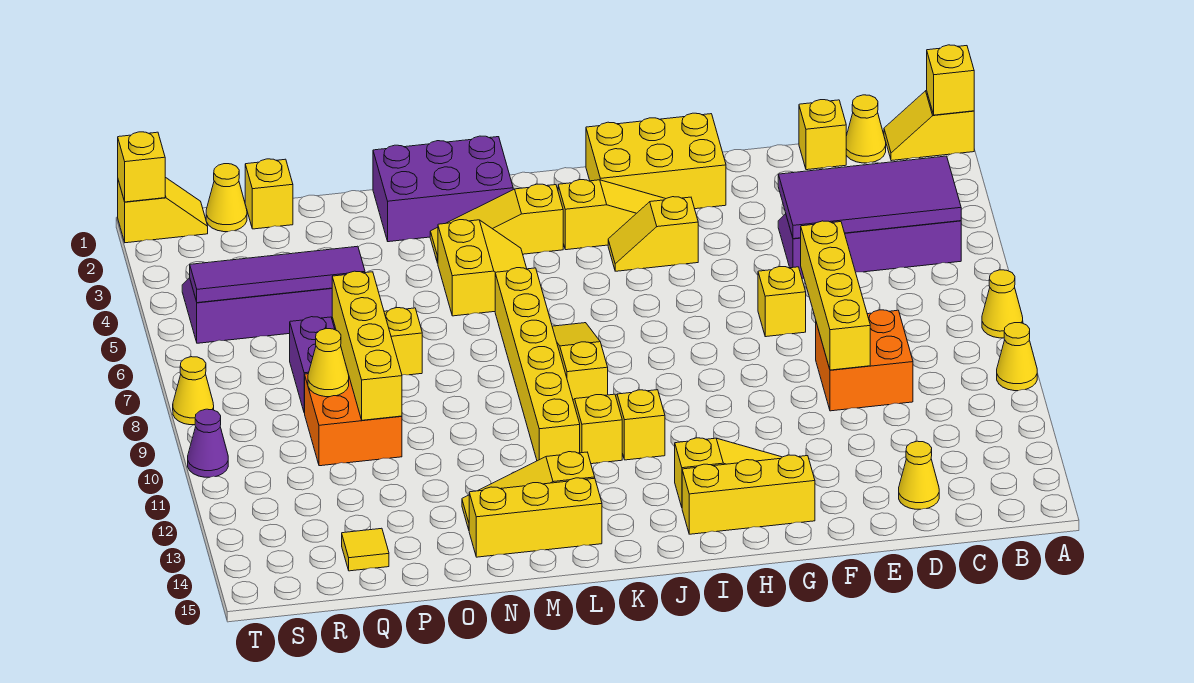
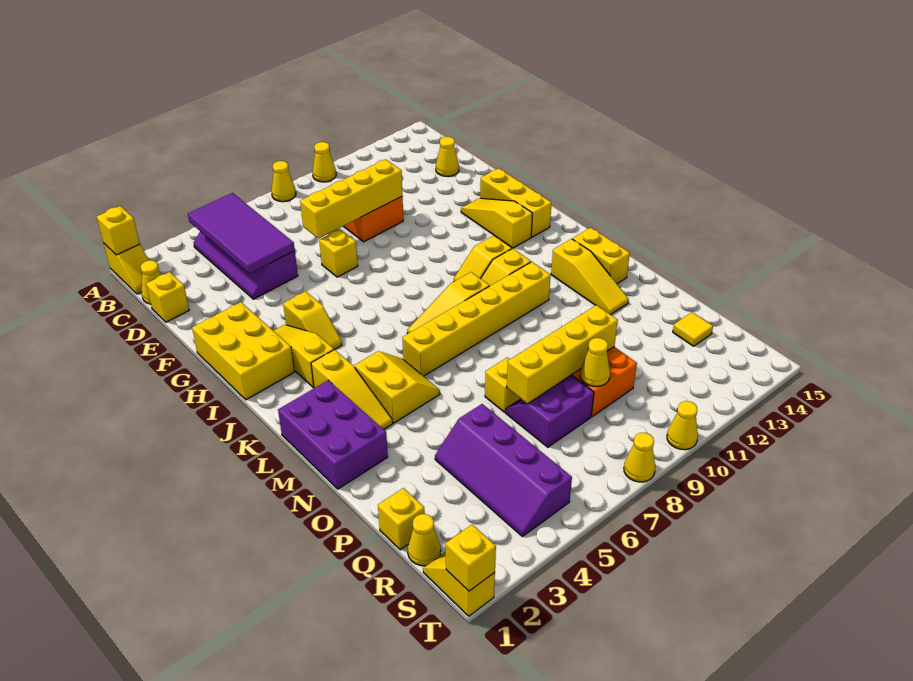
yellow 2x2 slope [438,220,527,316] -> yellow 2x2 slope turned to [355,351,440,423]
yellow 1x3 brick [469,478,602,557] -> yellow 1x2 brick [572,228,630,284]
purple 1x4 tile [190,246,365,303] -> none
purple 1x1 cone [188,409,228,477] -> yellow 1x1 cone [667,401,698,450]

